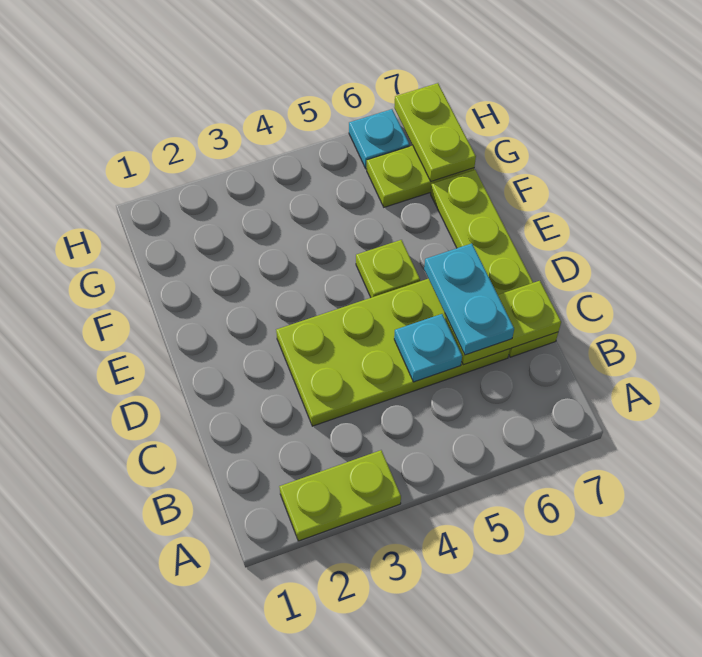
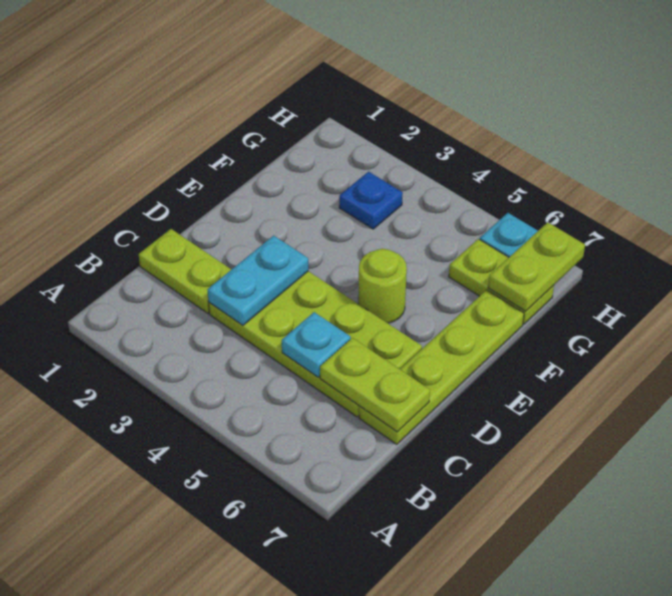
lime 1x2 plate [279,450,401,541] -> lime 1x2 plate moved to [139,229,232,313]
cyan 1x2 plate [424,243,514,355] -> cyan 1x2 plate moved to [207,236,308,325]
lime 1x1 plate [356,240,420,298] -> lime 1x1 round brick [358,249,407,323]
none -> blue 1x1 plate [339,172,403,229]

